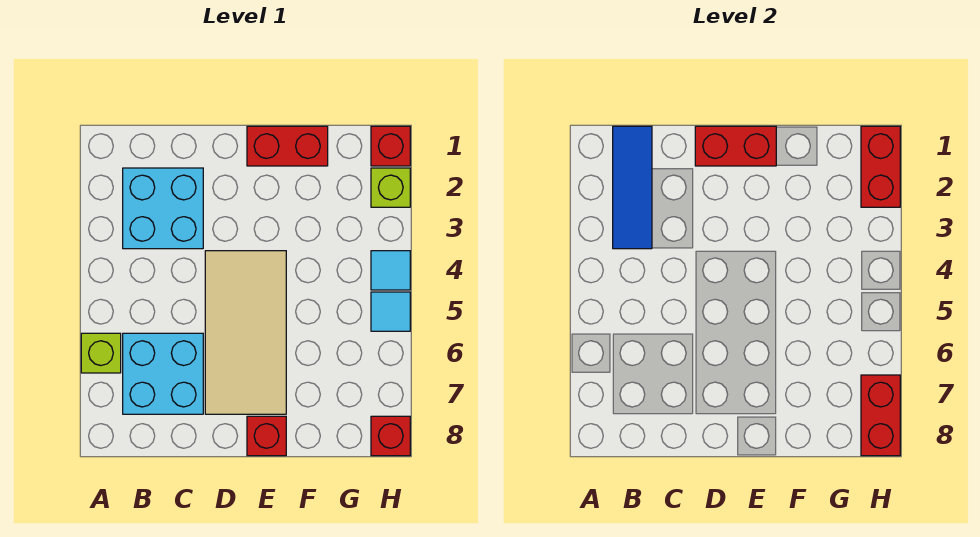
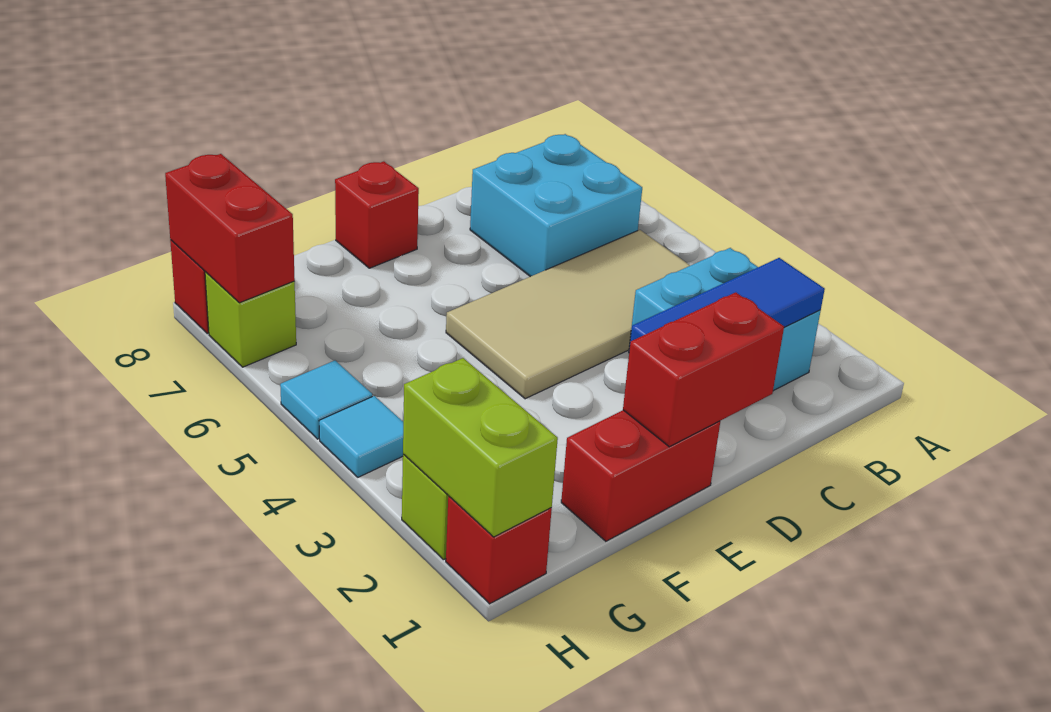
lime 1x1 brick [81,333,121,373] -> lime 1x1 brick moved to [205,272,296,367]
blue 1x3 tile [613,126,652,249] -> blue 1x3 tile turned to [630,258,825,342]
tan 2x4 tile [205,251,286,414] -> tan 2x4 tile turned to [446,230,690,399]
red 1x2 brick [861,126,900,207] -> lime 1x2 brick [403,358,558,537]

